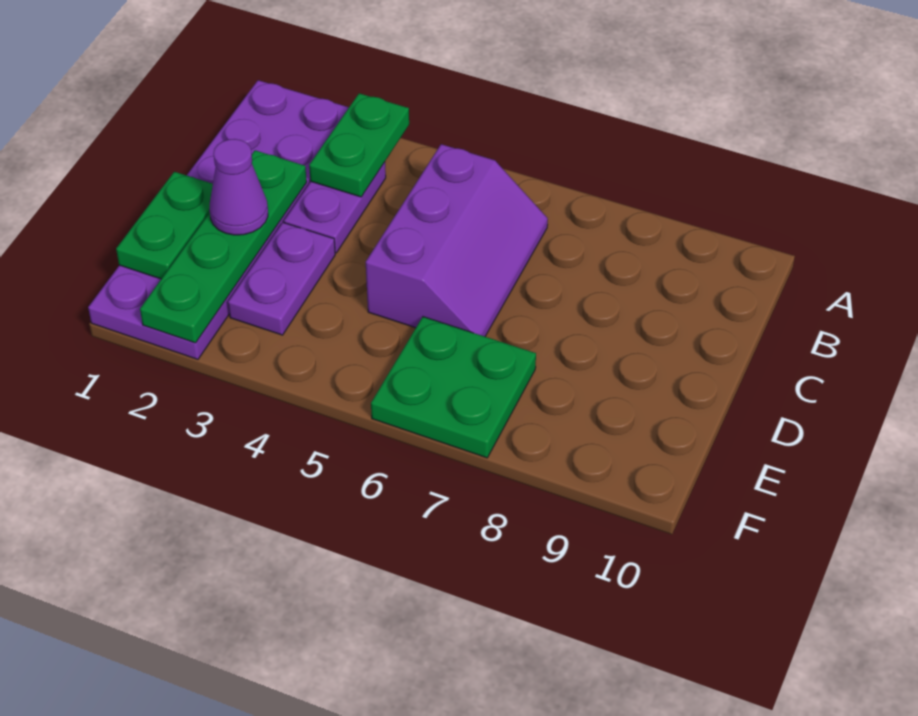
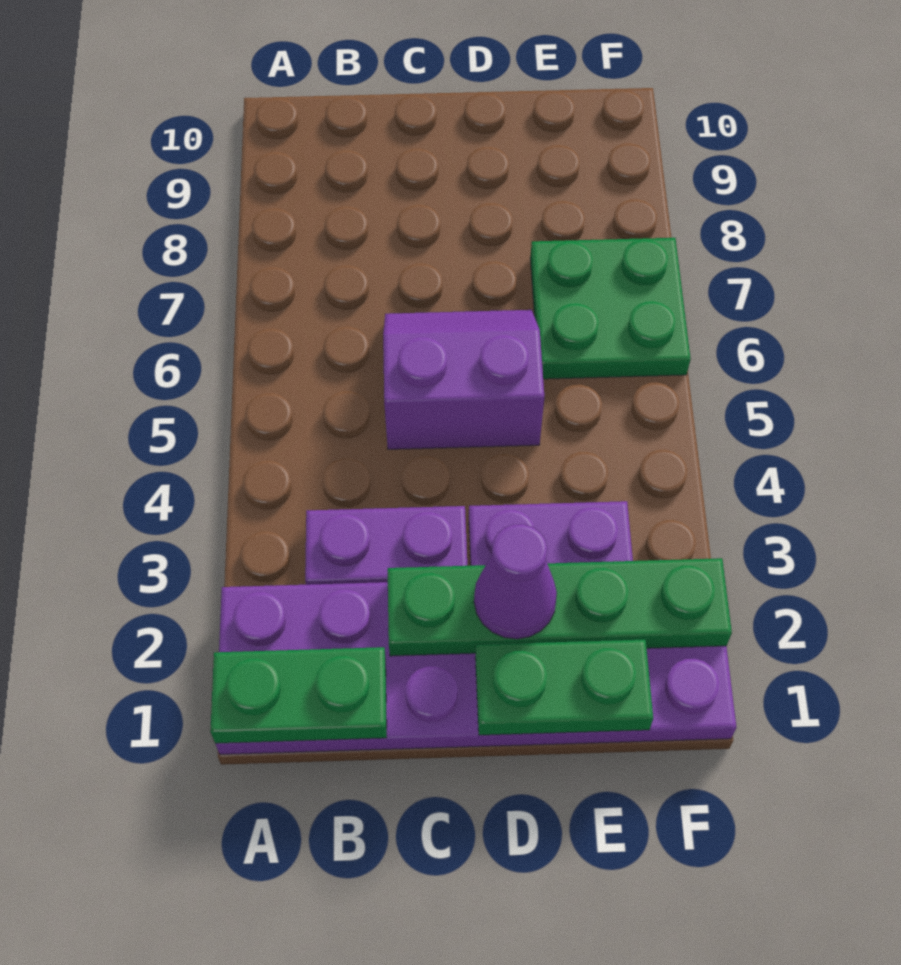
green 1x2 plate [309,93,409,197] -> green 1x2 plate moved to [210,647,387,744]
purple 2x3 slope [366,144,548,336] -> purple 2x2 slope [383,310,544,449]

